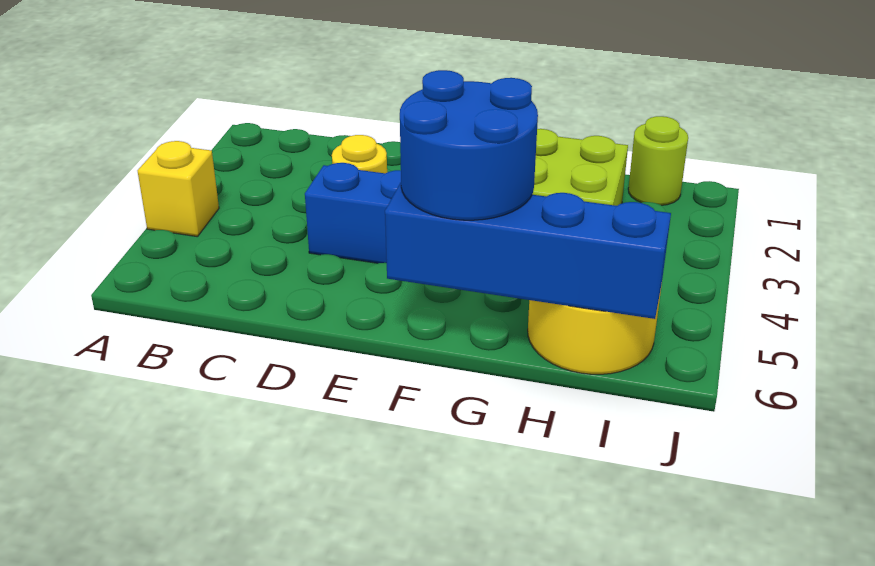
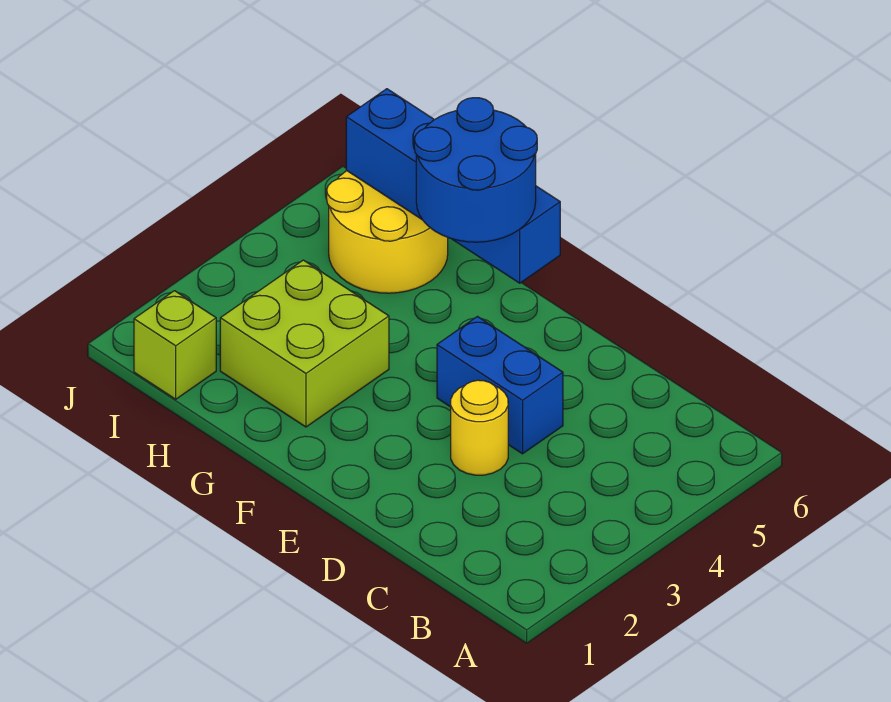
yellow 1x1 brick [137,141,219,236] -> none
lime 1x1 round brick [628,116,688,205] -> lime 1x1 brick [134,291,216,399]

